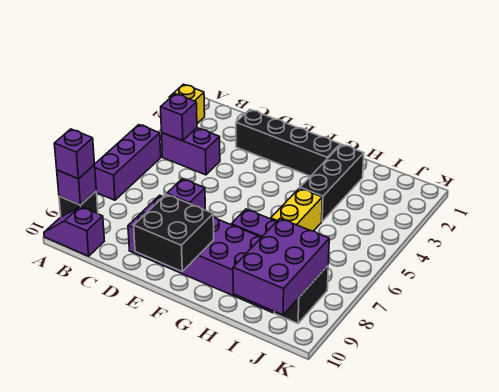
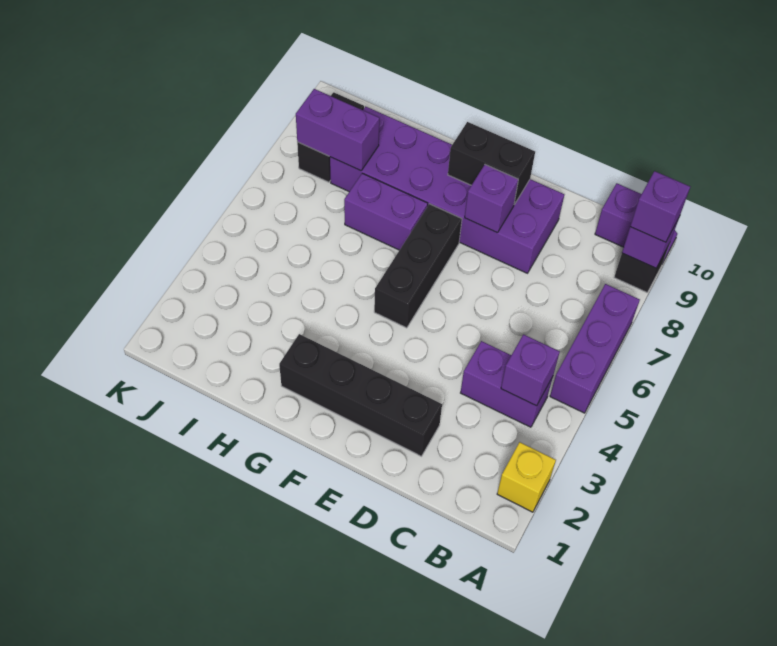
black 2x2 brick [134,194,214,271] -> black 1x2 brick [448,122,535,205]
black 1x3 brick [300,144,364,221] -> black 1x3 brick moved to [374,204,462,328]
yellow 1x2 brick [271,188,322,231] -> none
purple 2x3 brick [233,218,329,315] -> purple 1x2 brick [296,89,379,171]

